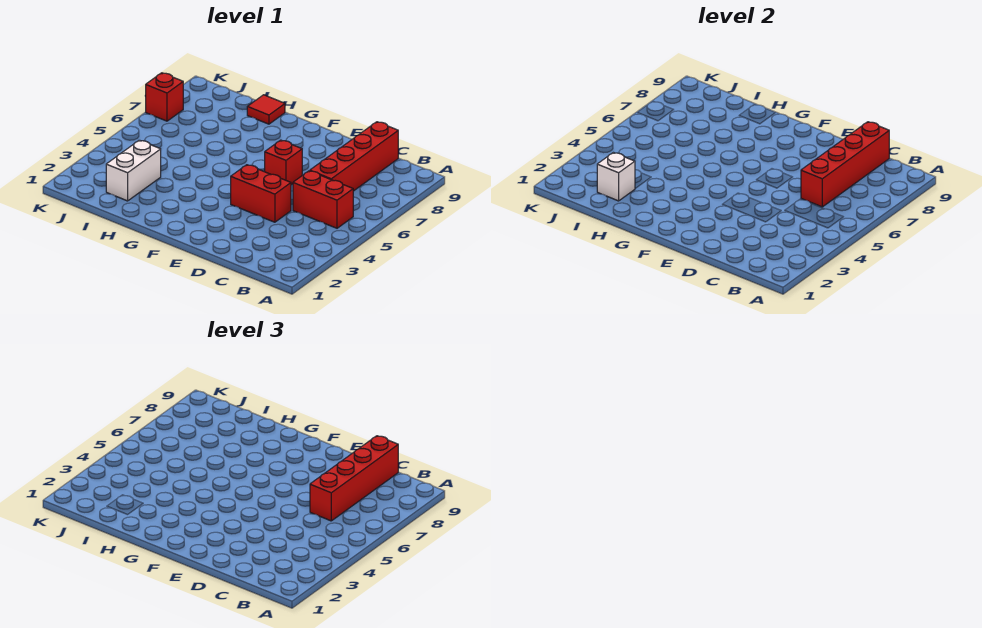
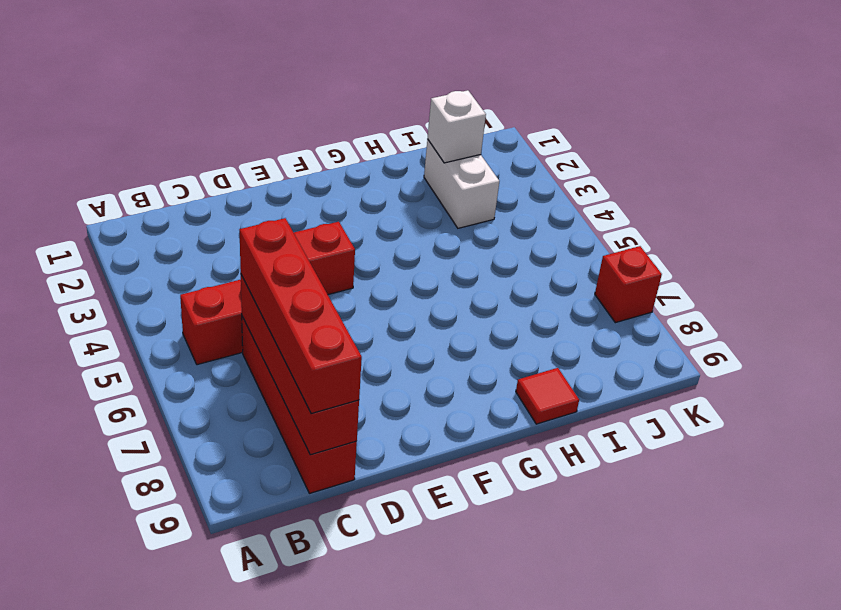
red 1x1 brick [265,140,302,185] -> none

